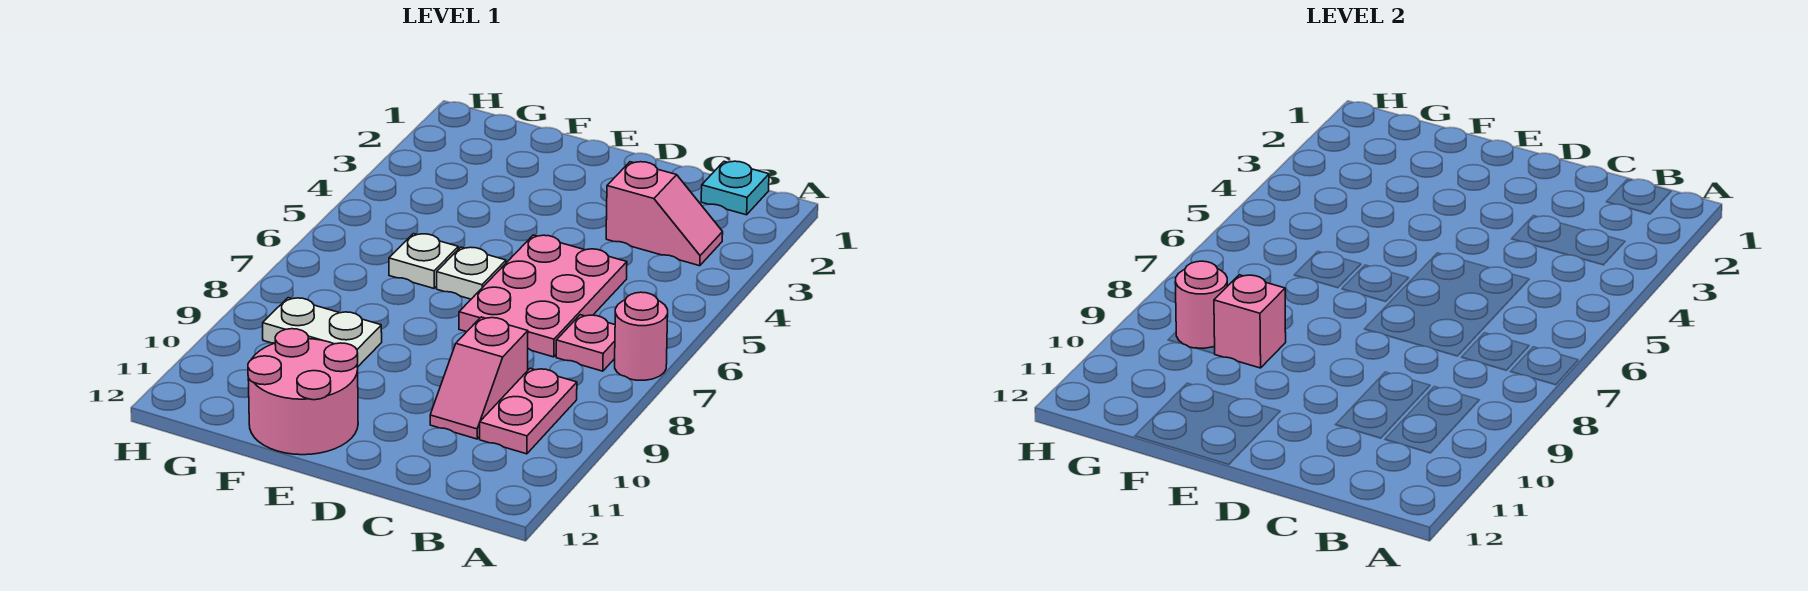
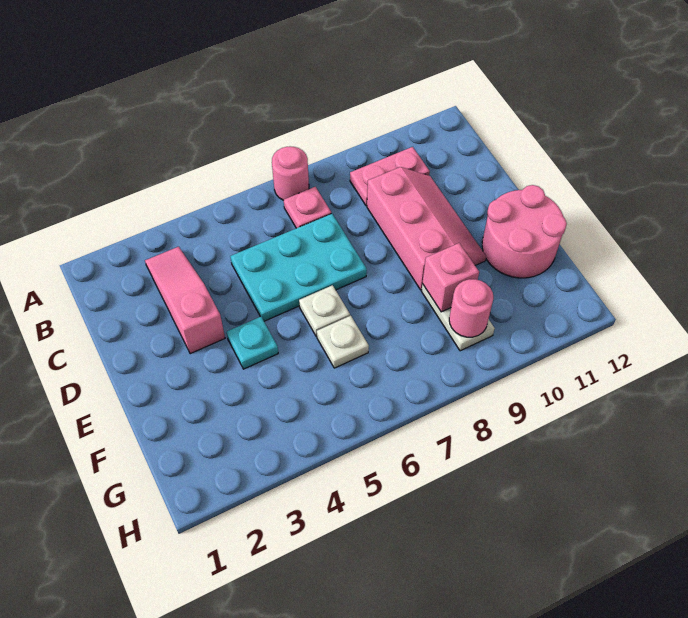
cyan 1x1 plate [701,161,769,215] -> cyan 1x1 plate moved to [226,317,278,369]
pink 1x2 slope [606,162,723,266] -> pink 1x3 slope [145,247,225,354]
pink 2x3 plate [459,235,627,357] -> cyan 2x3 plate [230,214,367,321]
pink 1x2 slope [430,317,528,439] -> pink 2x3 slope [367,167,486,290]

